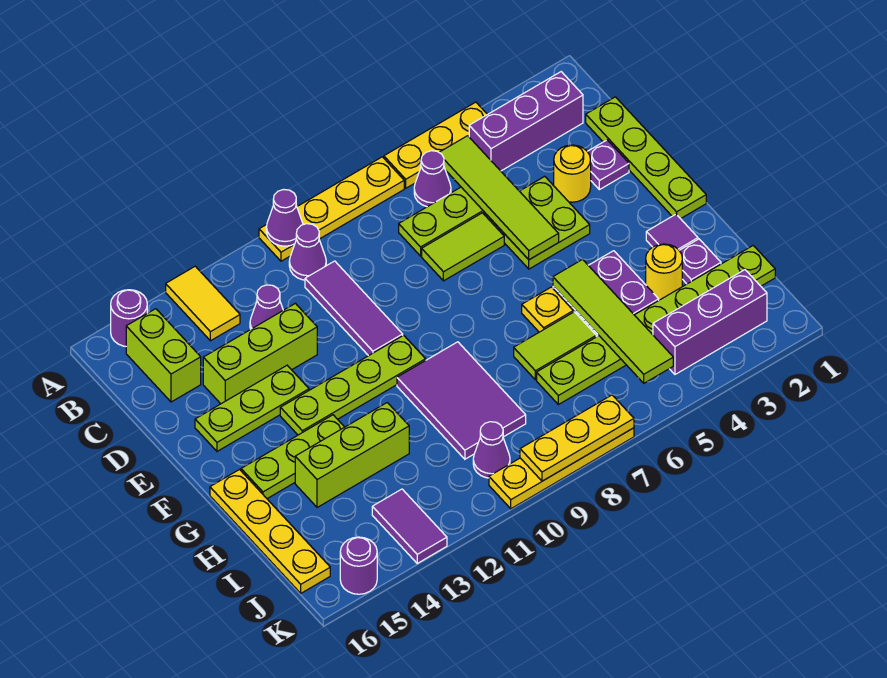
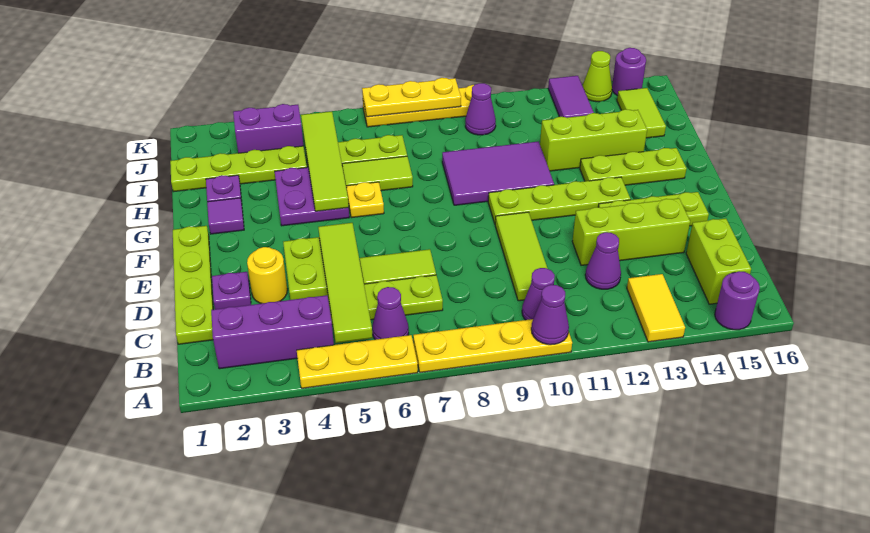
purple 1x3 tile [305,261,403,356] -> lime 1x3 tile [495,212,548,301]
purple 2x3 tile [397,342,526,459] -> purple 2x3 tile turned to [442,141,554,205]
yellow 1x4 plate [210,470,330,593] -> none
yellow 1x1 round brick [646,244,682,300] -> none
none -> lime 1x2 tile [617,88,666,138]
purple 1x3 brick [653,270,767,374] -> purple 1x2 brick [233,104,304,153]
none -> lime 1x1 cone [582,51,612,102]

